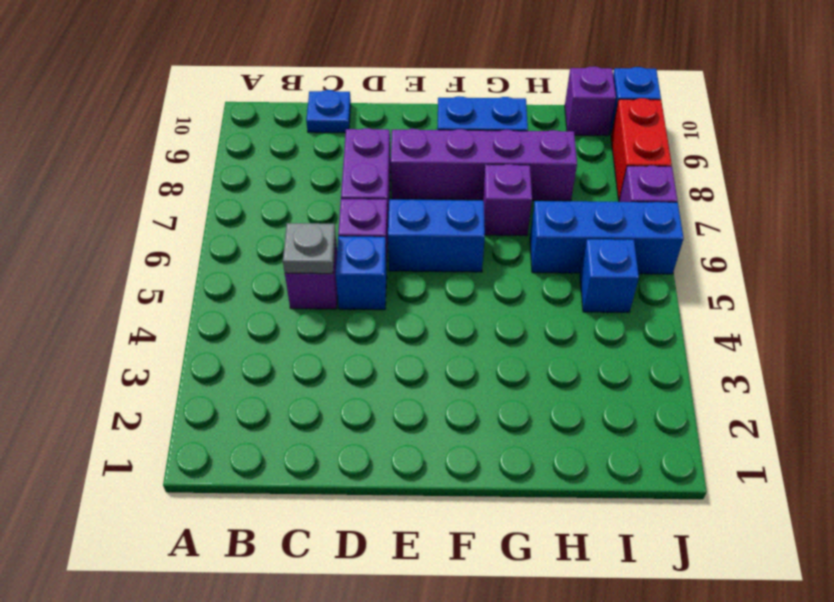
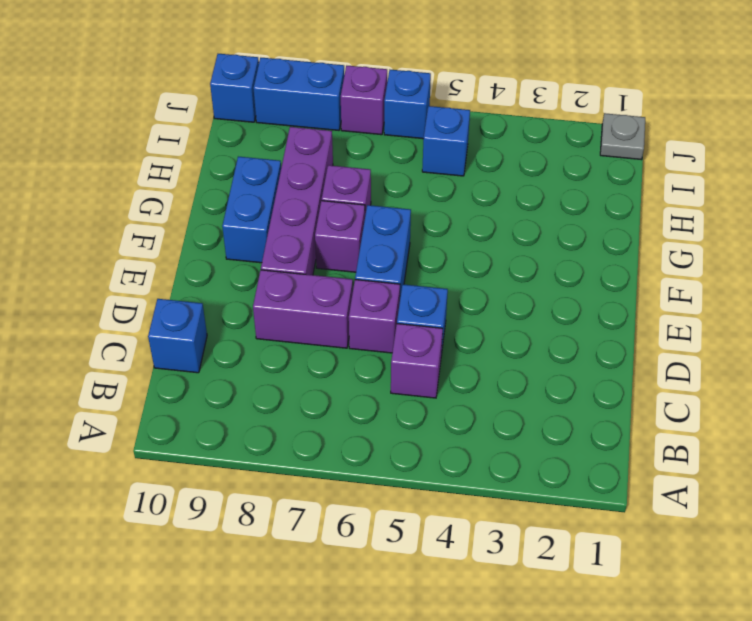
grey 1x1 plate [283,223,336,274] -> grey 1x1 plate moved to [600,113,645,160]
blue 1x1 plate [306,90,351,133] -> blue 1x1 brick [148,299,207,373]
blue 1x3 brick [530,201,684,274] -> blue 1x1 brick [384,70,431,139]
purple 1x1 brick [565,67,616,136] -> purple 1x1 brick moved to [315,201,365,272]
red 1x2 brick [611,98,672,200] -> blue 1x2 brick [253,58,344,130]

